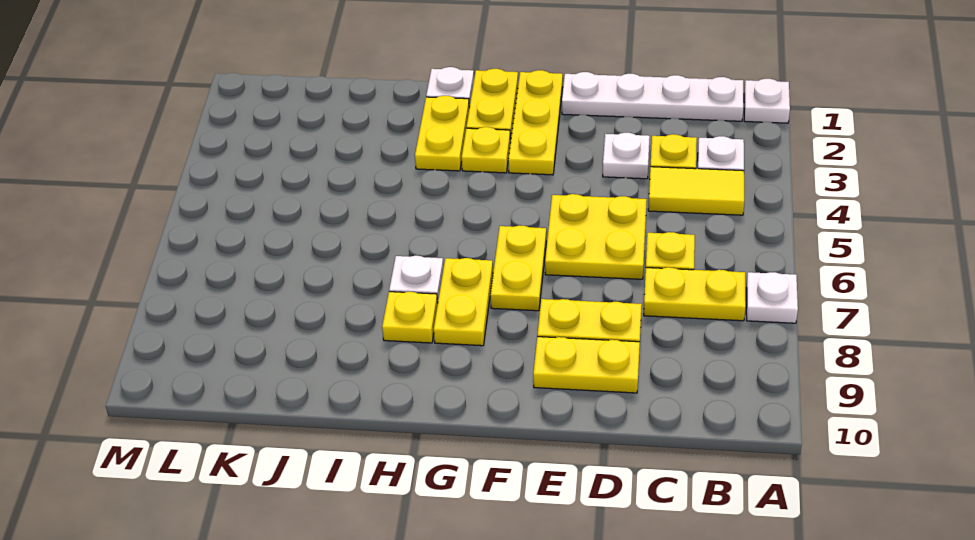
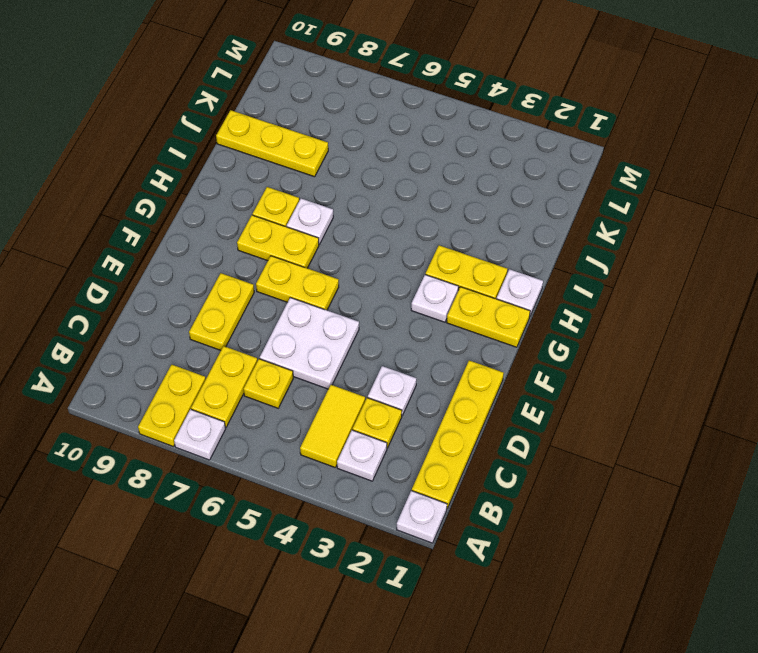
white 1x4 plate [562,72,743,121] -> yellow 1x4 plate [412,360,504,508]
yellow 2x2 plate [545,194,647,279] -> white 2x2 plate [260,298,359,389]
yellow 1x2 plate [533,337,640,393] -> yellow 1x2 plate moved to [138,365,206,447]
yellow 1x3 plate [508,70,563,175] -> yellow 1x3 plate moved to [216,110,328,177]
yellow 1x1 plate [462,127,510,173] -> white 1x1 plate [411,275,459,322]

